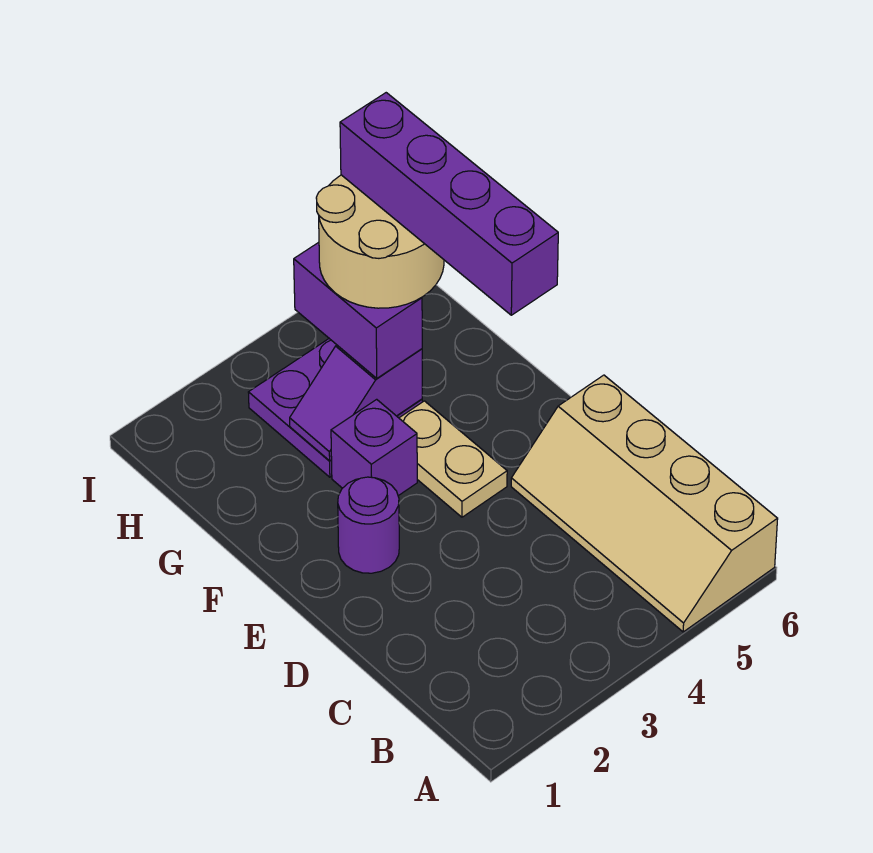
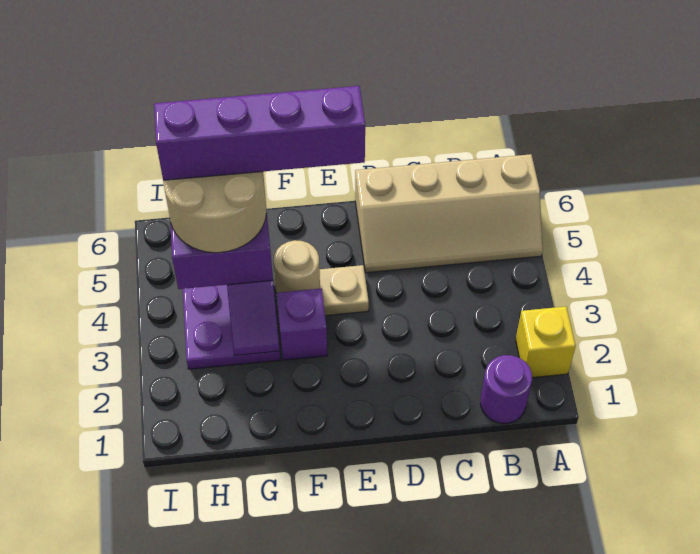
none -> yellow 1x1 brick [516,307,576,378]
purple 1x1 round brick [338,477,399,573] -> purple 1x1 round brick moved to [481,355,532,423]
none -> tan 1x1 round brick [274,240,320,293]

